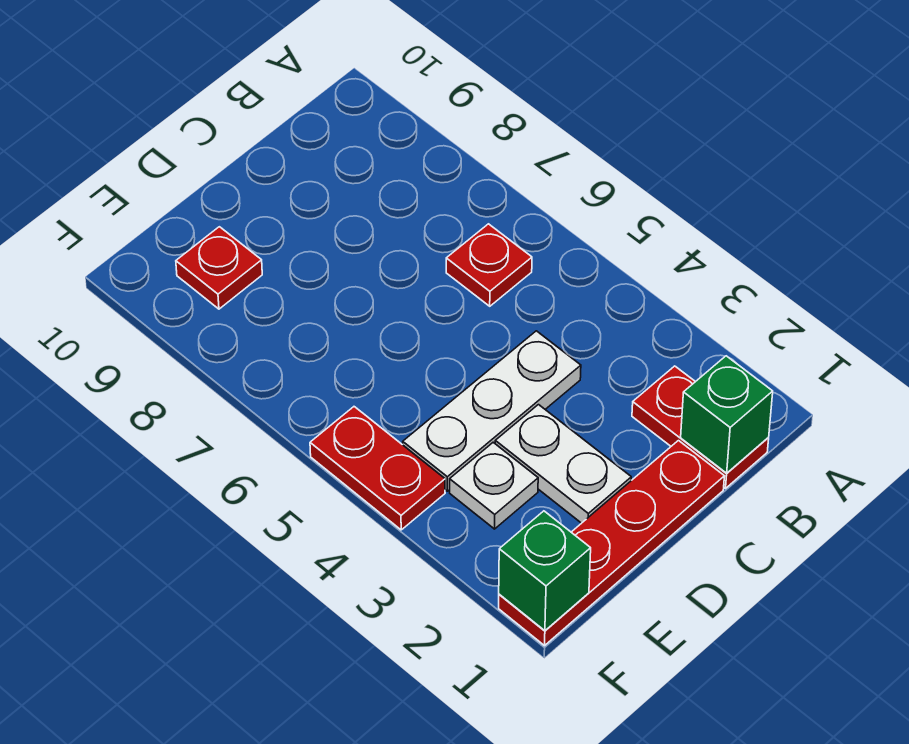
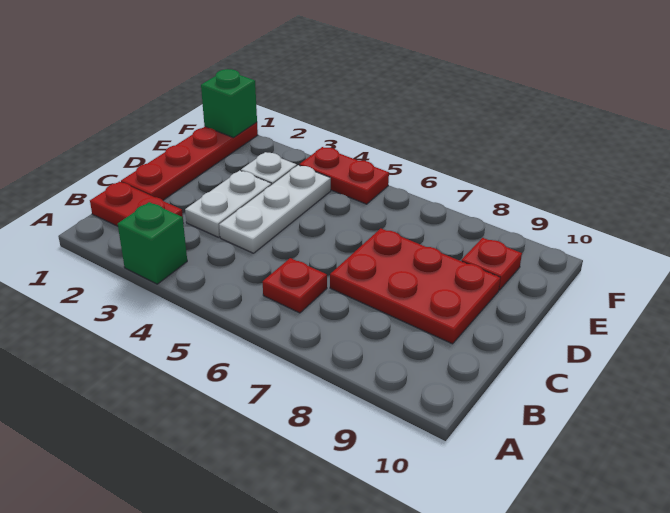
green 1x1 brick [681,356,773,473] -> green 1x1 brick moved to [118,202,187,284]
none -> red 2x3 plate [330,229,500,344]
white 1x2 plate [495,405,631,523] -> white 1x2 plate turned to [185,171,271,237]

